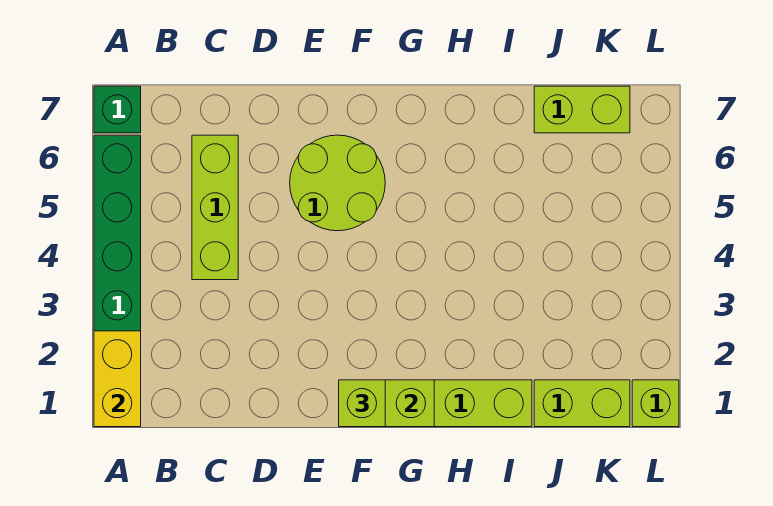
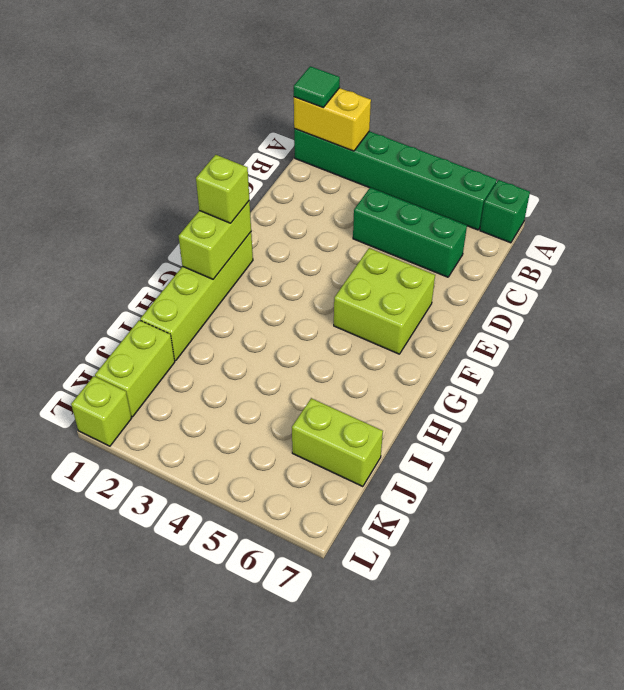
none -> green 1x1 tile [294,66,340,107]
lime 1x3 brick [192,135,238,280] -> green 1x3 brick [353,188,467,277]
lime 2x2 round brick [290,135,385,231] -> lime 2x2 brick [334,248,435,354]
lime 1x2 brick [534,86,630,133] -> lime 1x2 brick turned to [292,398,383,487]

